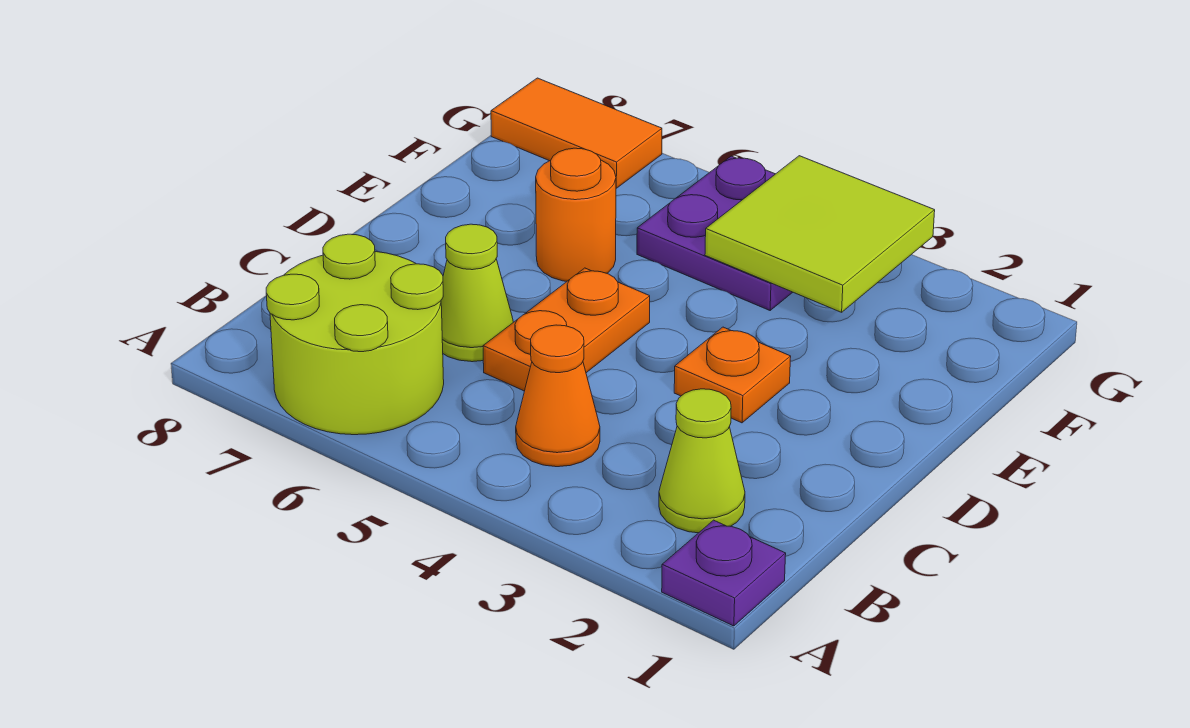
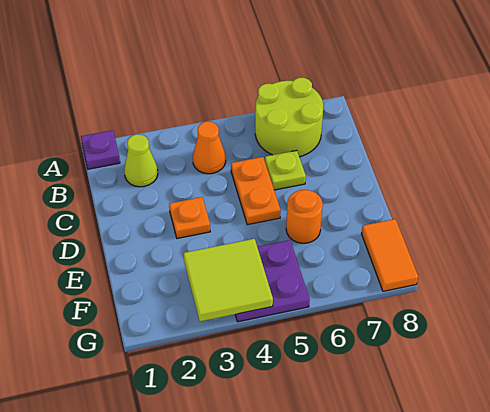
lime 1x1 cone [441,224,513,362] -> lime 1x1 plate [265,150,306,190]
orange 1x2 tile [491,78,662,188] -> orange 1x2 tile turned to [362,219,418,291]

